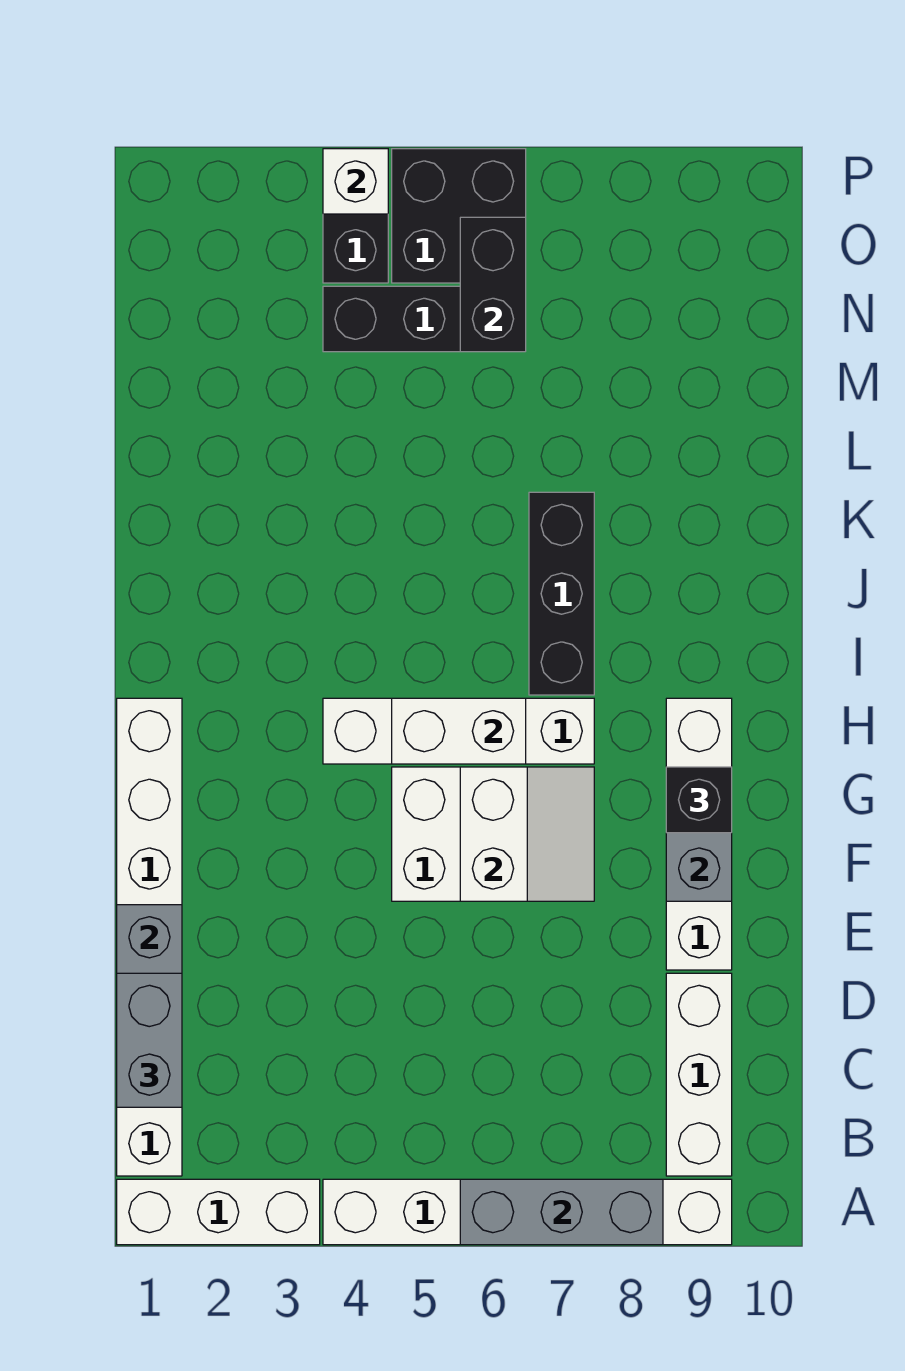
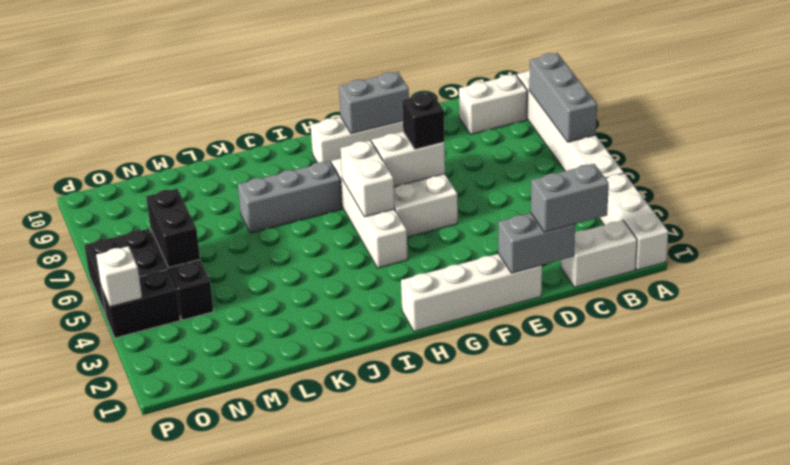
white 1x3 brick [666,973,732,1176] -> white 1x2 brick [459,74,527,134]
black 1x1 brick [666,767,732,833] -> black 1x1 brick moved to [402,93,444,149]
black 1x3 brick [529,492,594,695] -> grey 1x3 brick [238,161,342,233]
black 1x2 brick [460,217,526,352] -> black 1x2 brick turned to [146,189,200,268]

